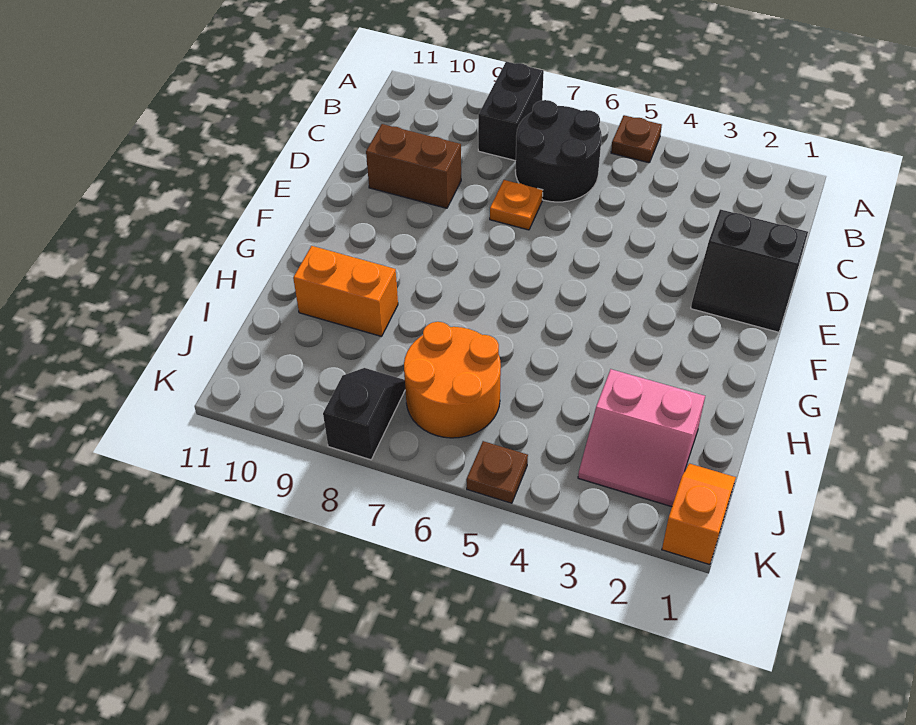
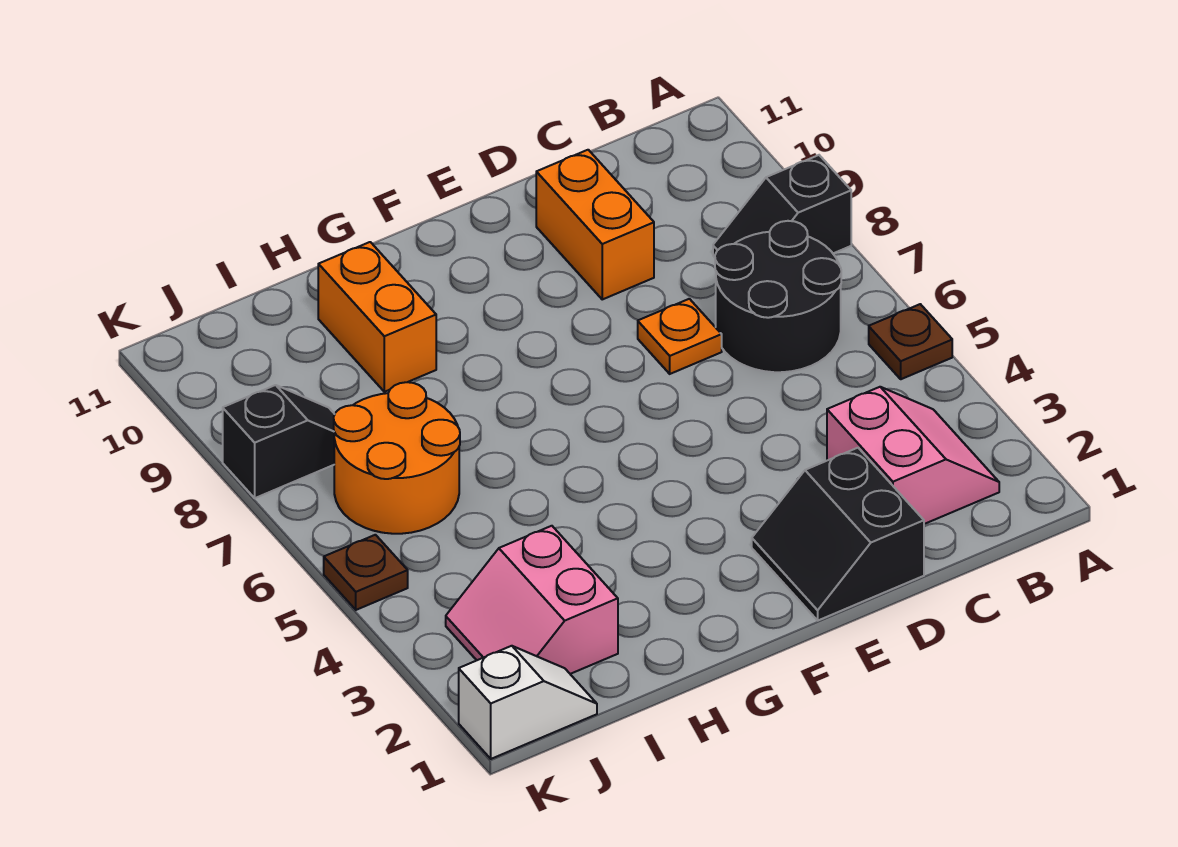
black 1x2 brick [478,62,544,161] -> black 1x2 slope [713,155,851,257]
none -> pink 2x2 slope [827,387,999,524]
brown 1x2 brick [366,124,461,208] -> orange 1x2 brick [536,150,654,299]
orange 1x2 slope [662,463,736,565] -> white 1x2 slope [459,646,597,759]

